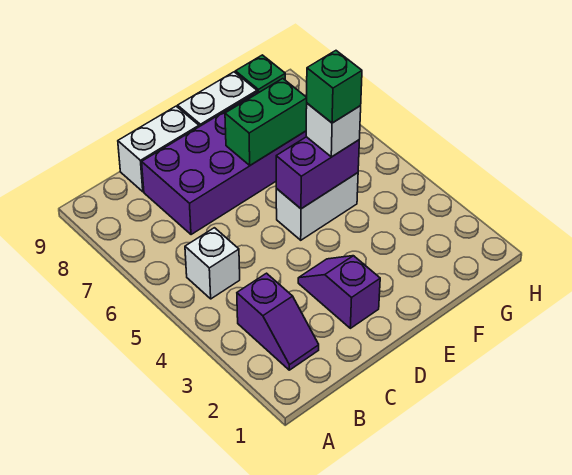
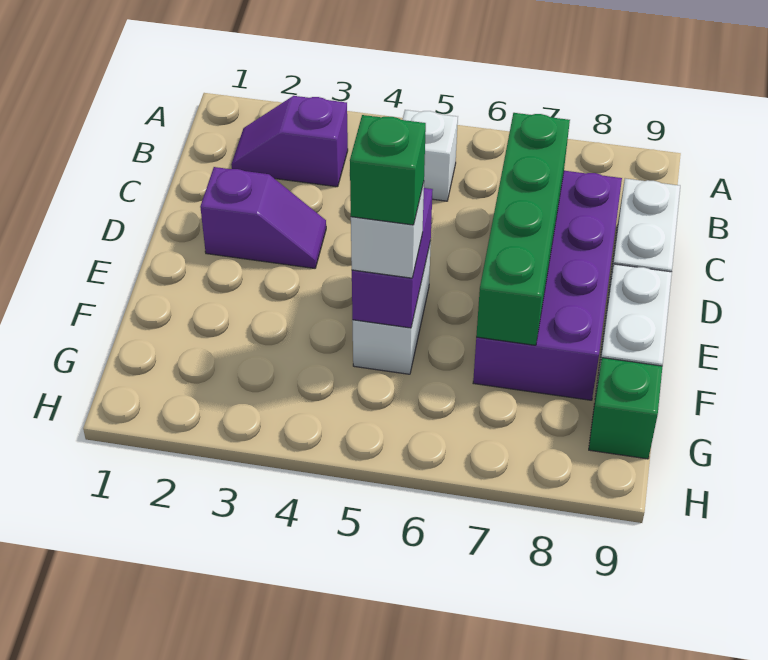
green 1x2 brick [225,79,307,165] -> green 1x4 brick [476,113,570,345]

